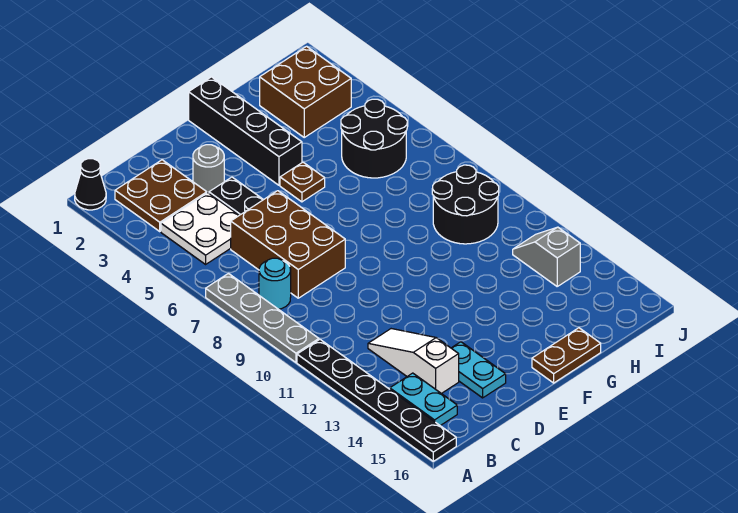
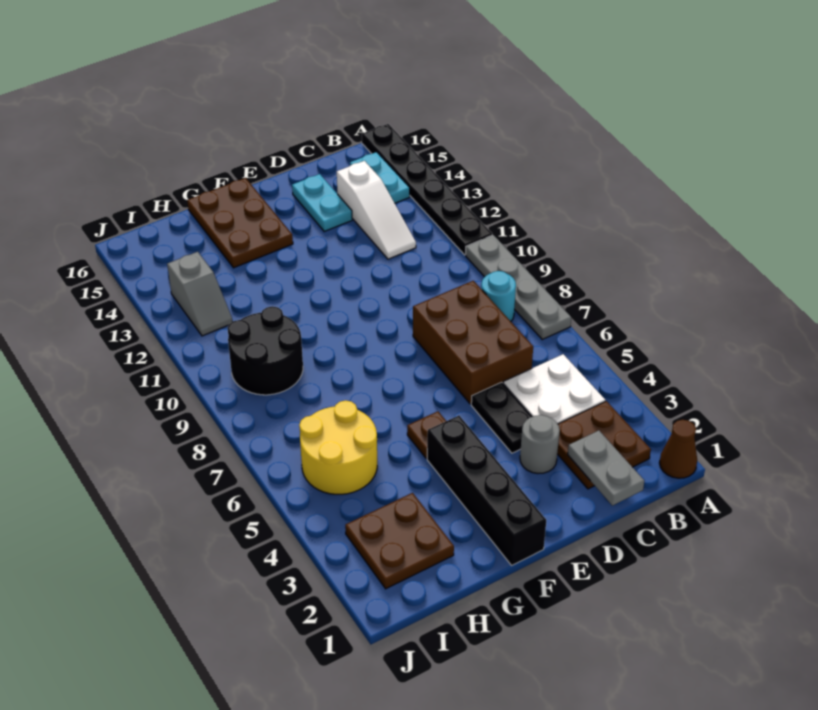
black 1x1 cone [75,159,106,210] -> brown 1x1 cone [659,420,697,478]
none -> grey 1x2 plate [568,430,644,506]
brown 1x2 plate [532,328,601,383] -> brown 2x3 plate [187,178,293,268]
brown 2x2 brick [260,46,351,137] -> brown 2x2 plate [345,493,454,589]
black 2x2 round brick [341,99,407,178] -> yellow 2x2 round brick [299,400,377,494]

